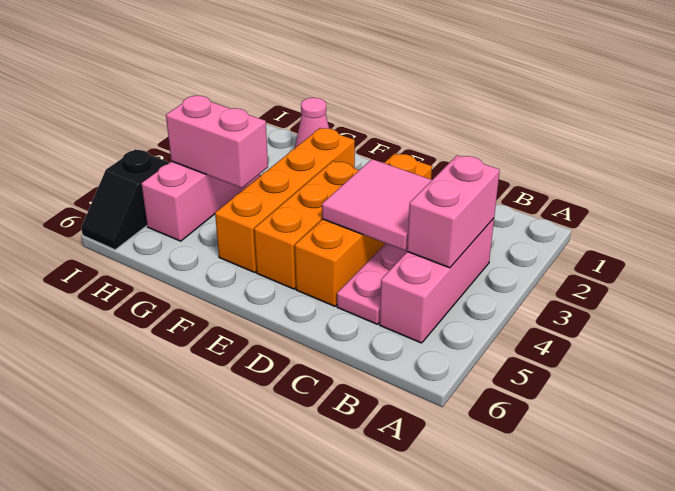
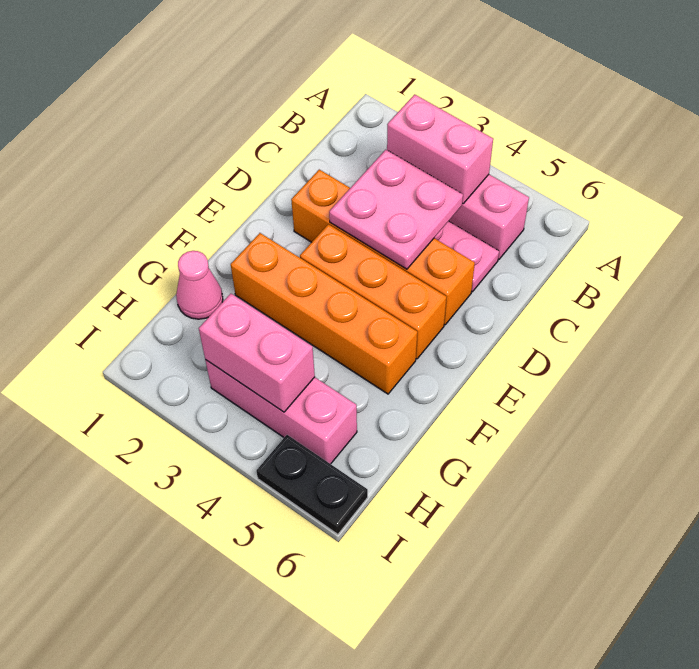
pink 2x2 tile [322,159,432,251] -> pink 2x2 plate [329,150,463,269]
pink 1x2 brick [166,96,268,188] -> pink 1x2 brick turned to [199,294,315,412]
black 1x2 slope [81,149,168,250] -> black 1x2 plate [256,435,368,534]

